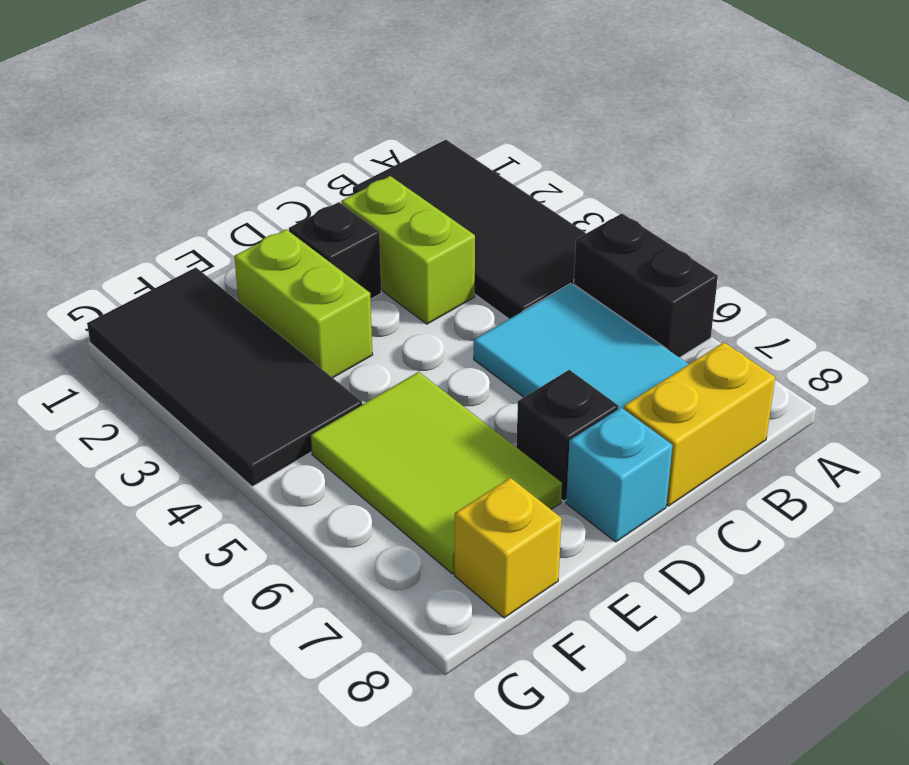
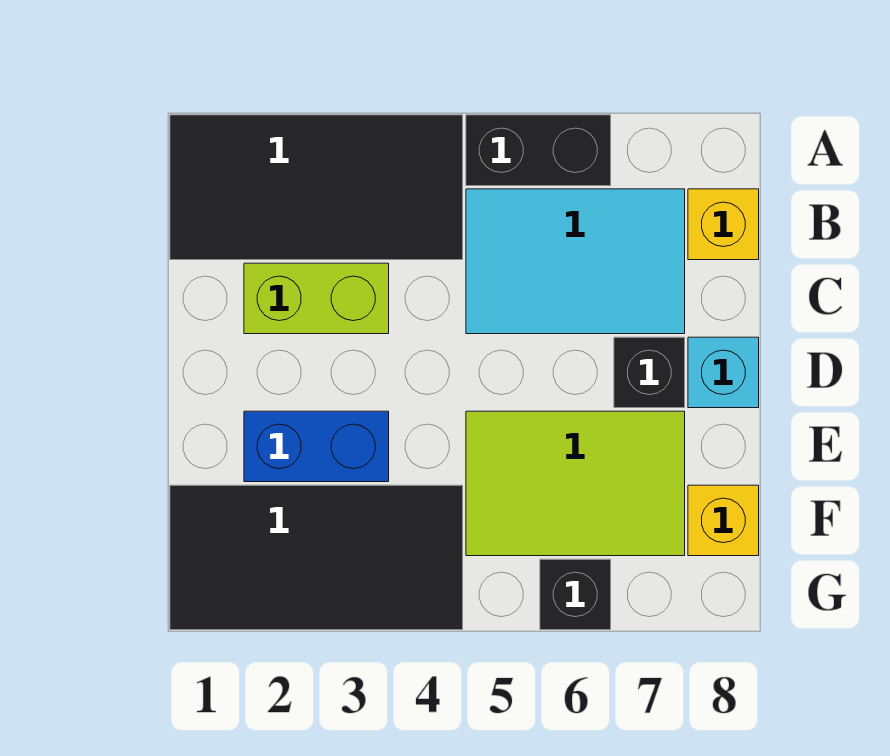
yellow 1x2 brick [623,342,775,506] -> yellow 1x1 brick [688,189,759,260]
black 1x1 brick [289,202,381,299] -> black 1x1 brick moved to [540,559,611,630]
lime 1x2 brick [234,229,373,378] -> blue 1x2 brick [244,411,389,482]

